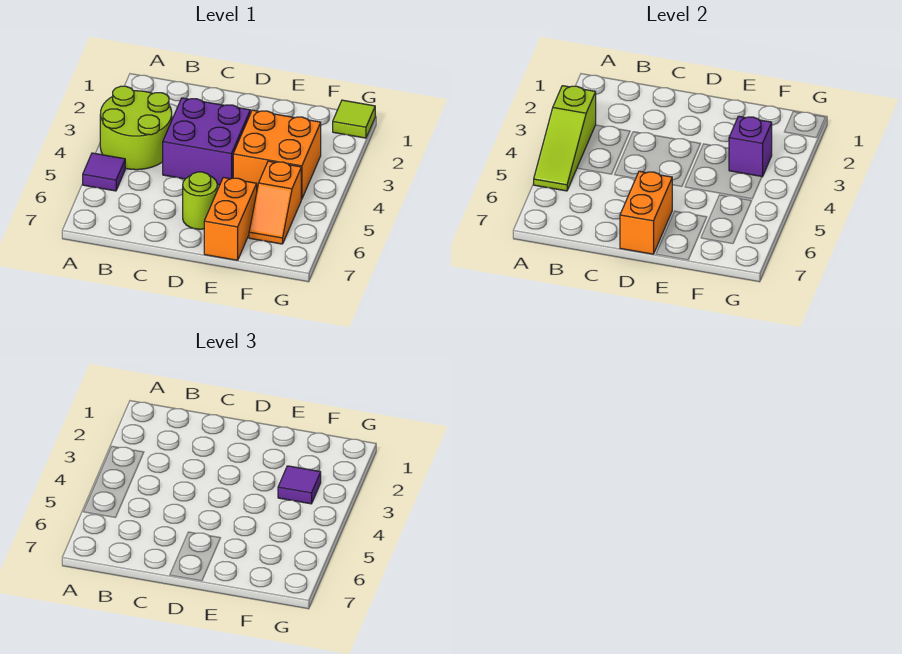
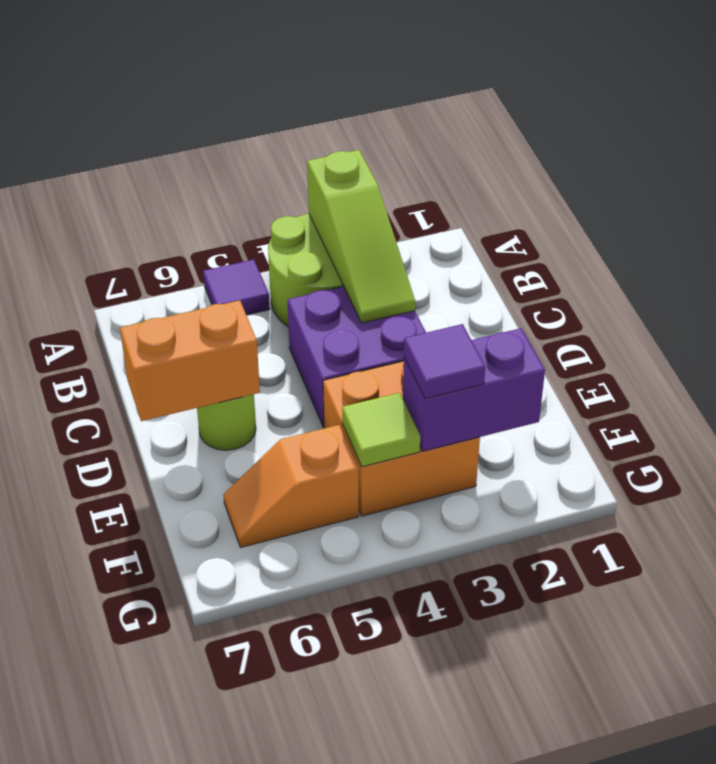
lime 1x3 slope [534,86,596,191] -> lime 1x3 slope turned to [307,150,415,323]
orange 1x2 brick [204,177,257,260] -> none
purple 1x1 brick [729,116,772,177] -> purple 1x2 brick [403,328,545,451]
lime 1x1 tile [333,100,375,138] -> lime 1x1 tile moved to [342,393,420,467]

